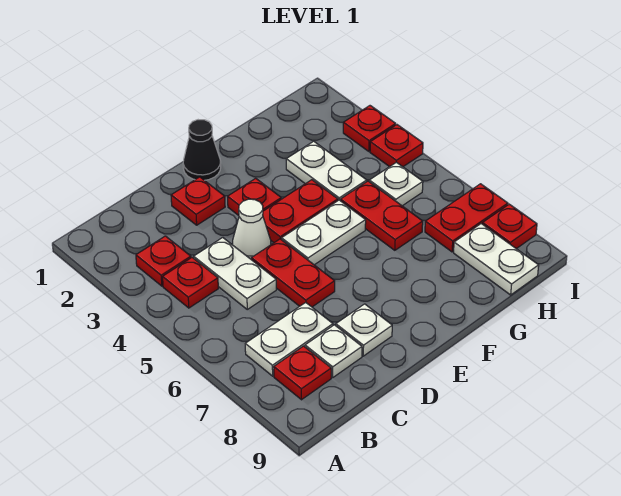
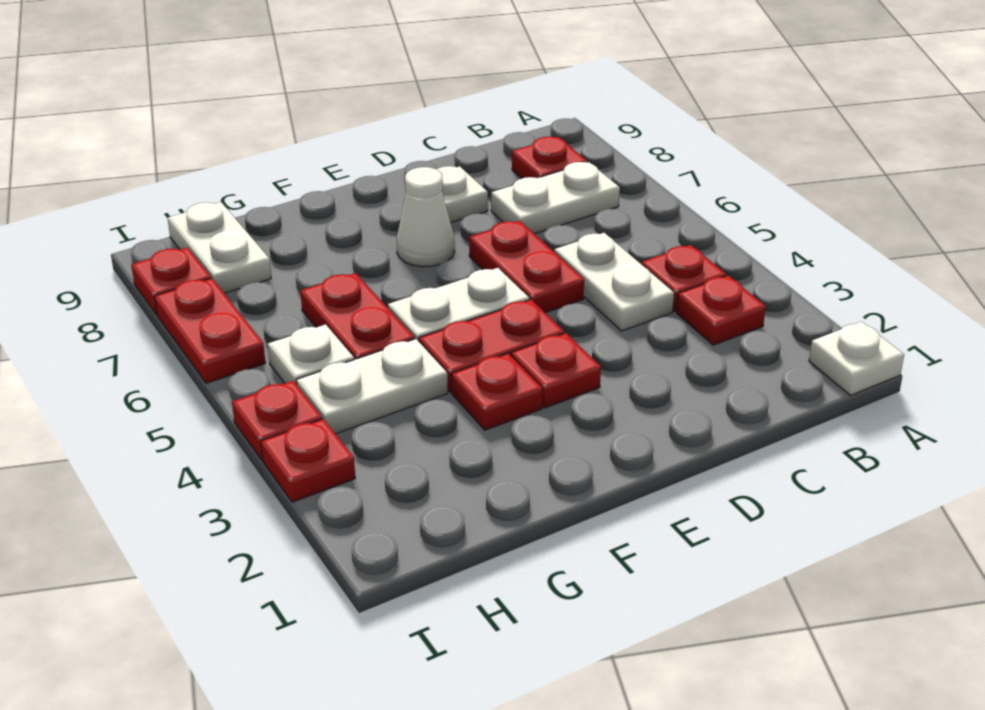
white 1x1 plate [305,325,362,378] -> white 1x1 plate moved to [809,322,904,395]
red 1x1 plate [171,177,225,225] -> red 1x1 plate moved to [452,353,542,430]
white 1x1 cone [232,199,271,259] -> white 1x1 cone moved to [397,167,455,267]
black 1x1 cone [183,120,221,180] -> none
white 1x2 plate [286,141,367,201] -> white 1x2 plate turned to [296,339,448,434]
red 1x2 plate [425,184,508,252] -> red 1x2 plate turned to [154,278,265,383]

